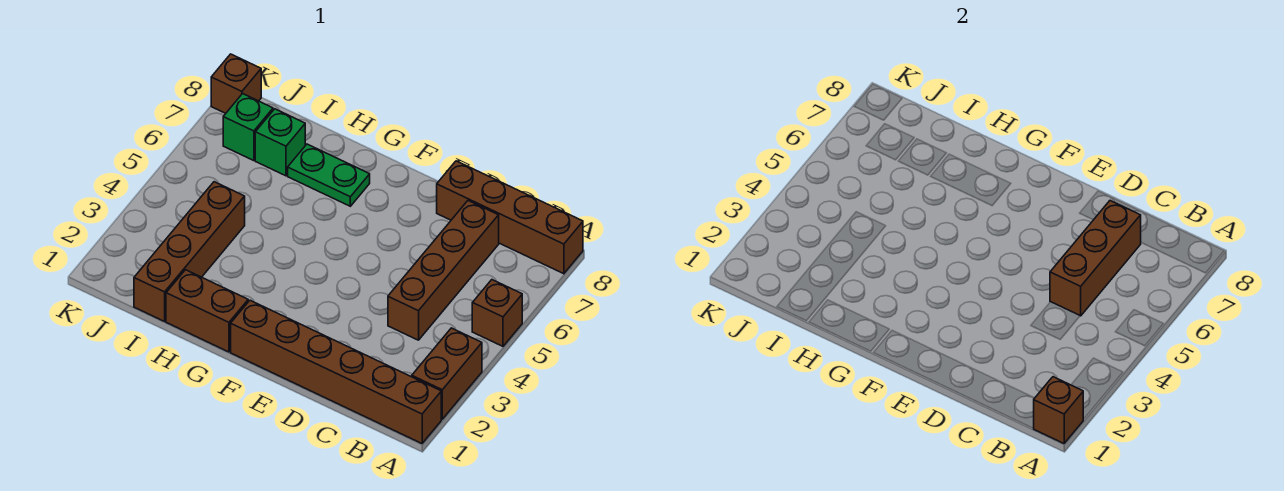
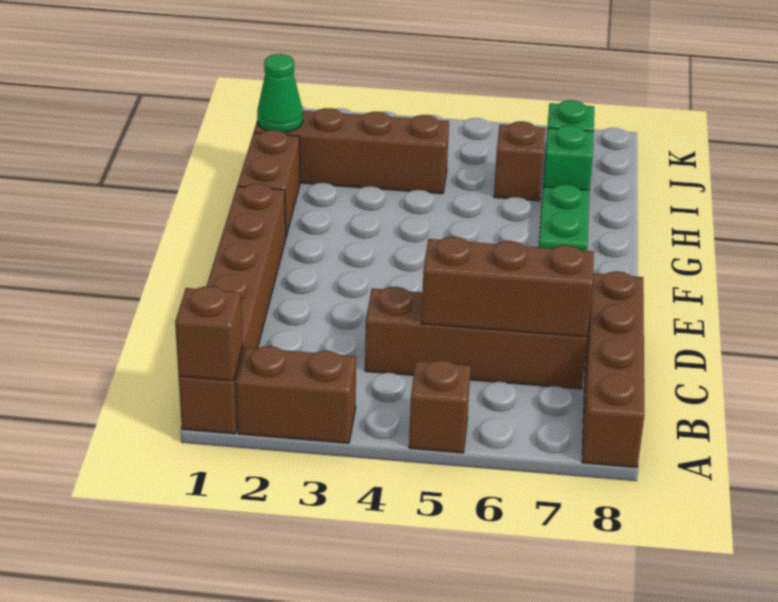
none -> green 1x1 cone [257,54,303,132]
brown 1x1 brick [211,54,261,113] -> brown 1x1 brick moved to [494,122,545,201]

